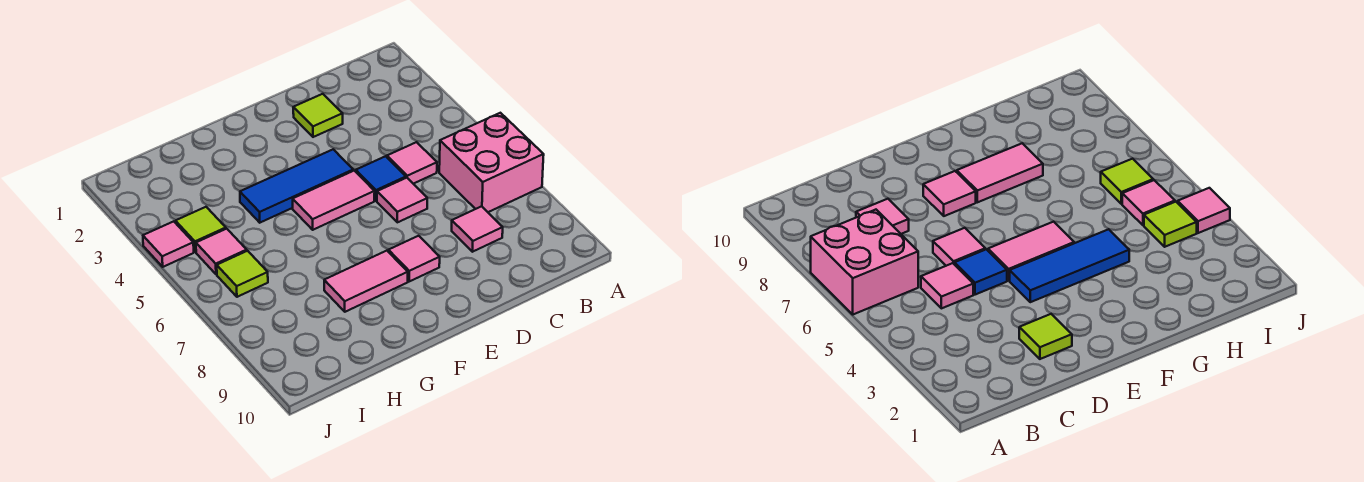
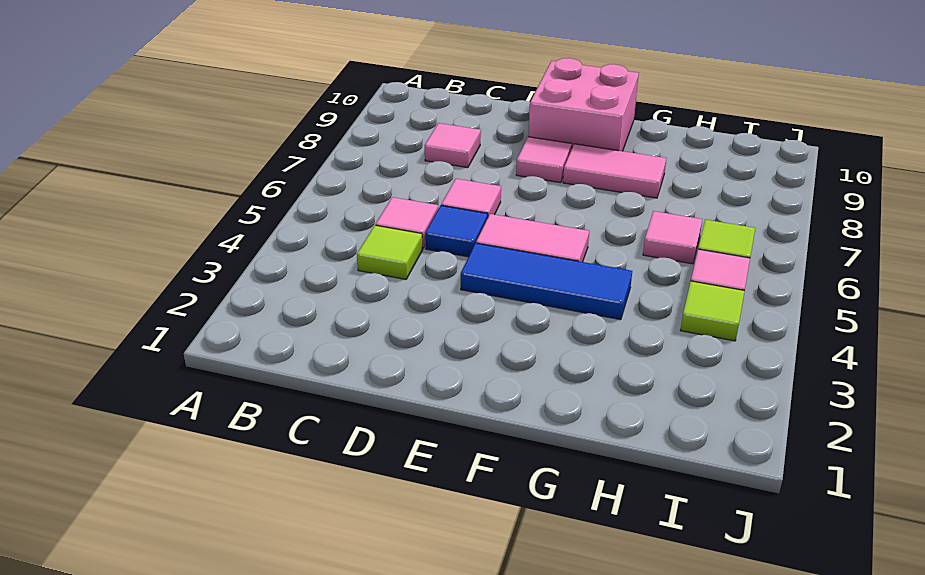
pink 2x2 brick [439,113,544,212] -> pink 2x2 brick moved to [528,58,639,151]
lime 1x1 tile [293,94,343,137] -> lime 1x1 tile moved to [357,225,423,279]
pink 1x1 tile [143,221,194,267] -> pink 1x1 tile moved to [643,211,702,264]

